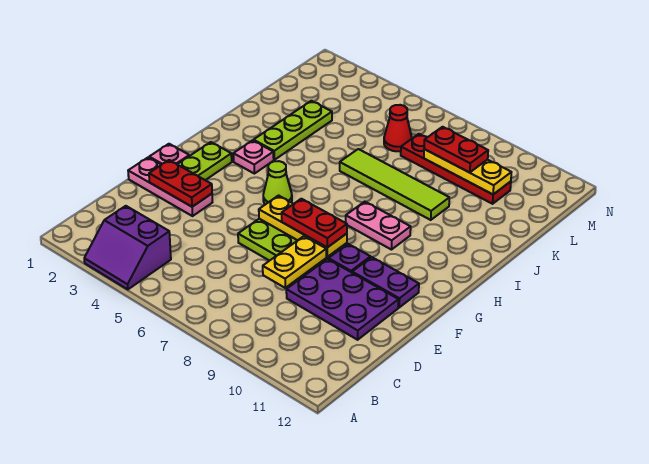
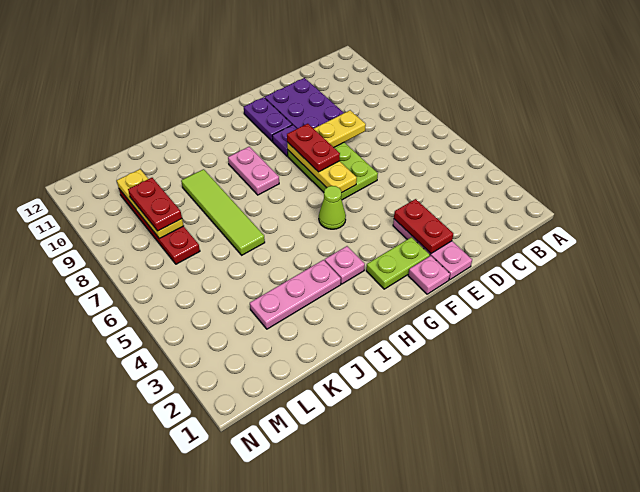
purple 2x2 slope [84,206,171,289] -> none
lime 1x3 plate [254,101,332,160] -> pink 1x3 plate [250,260,341,329]
red 1x1 cone [384,105,412,151] -> none

